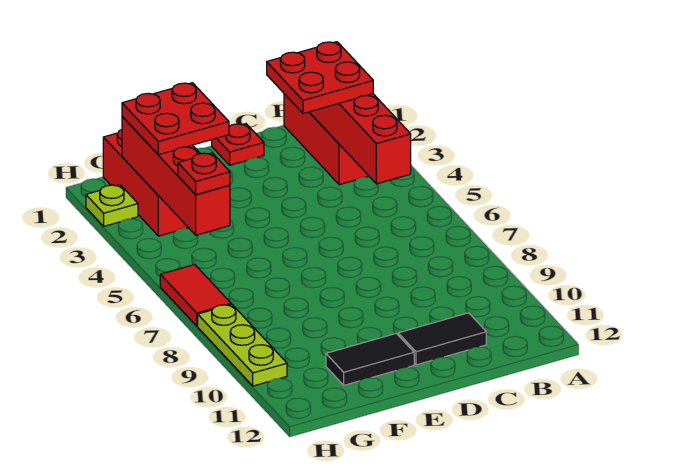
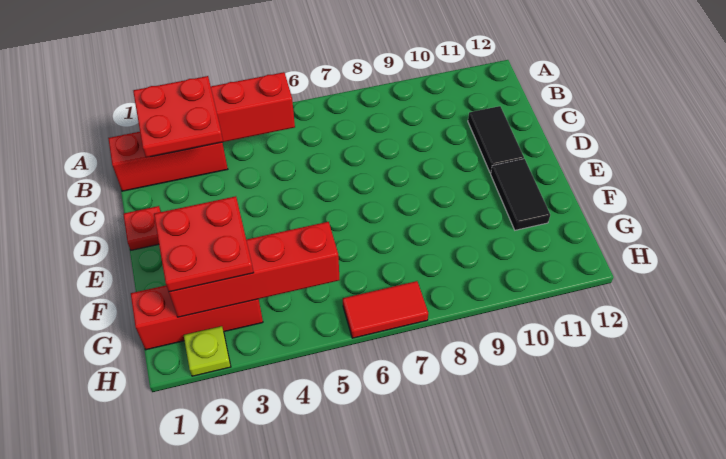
red 1x1 plate [178,153,230,195] -> none
lime 1x3 plate [198,304,287,386] -> none

